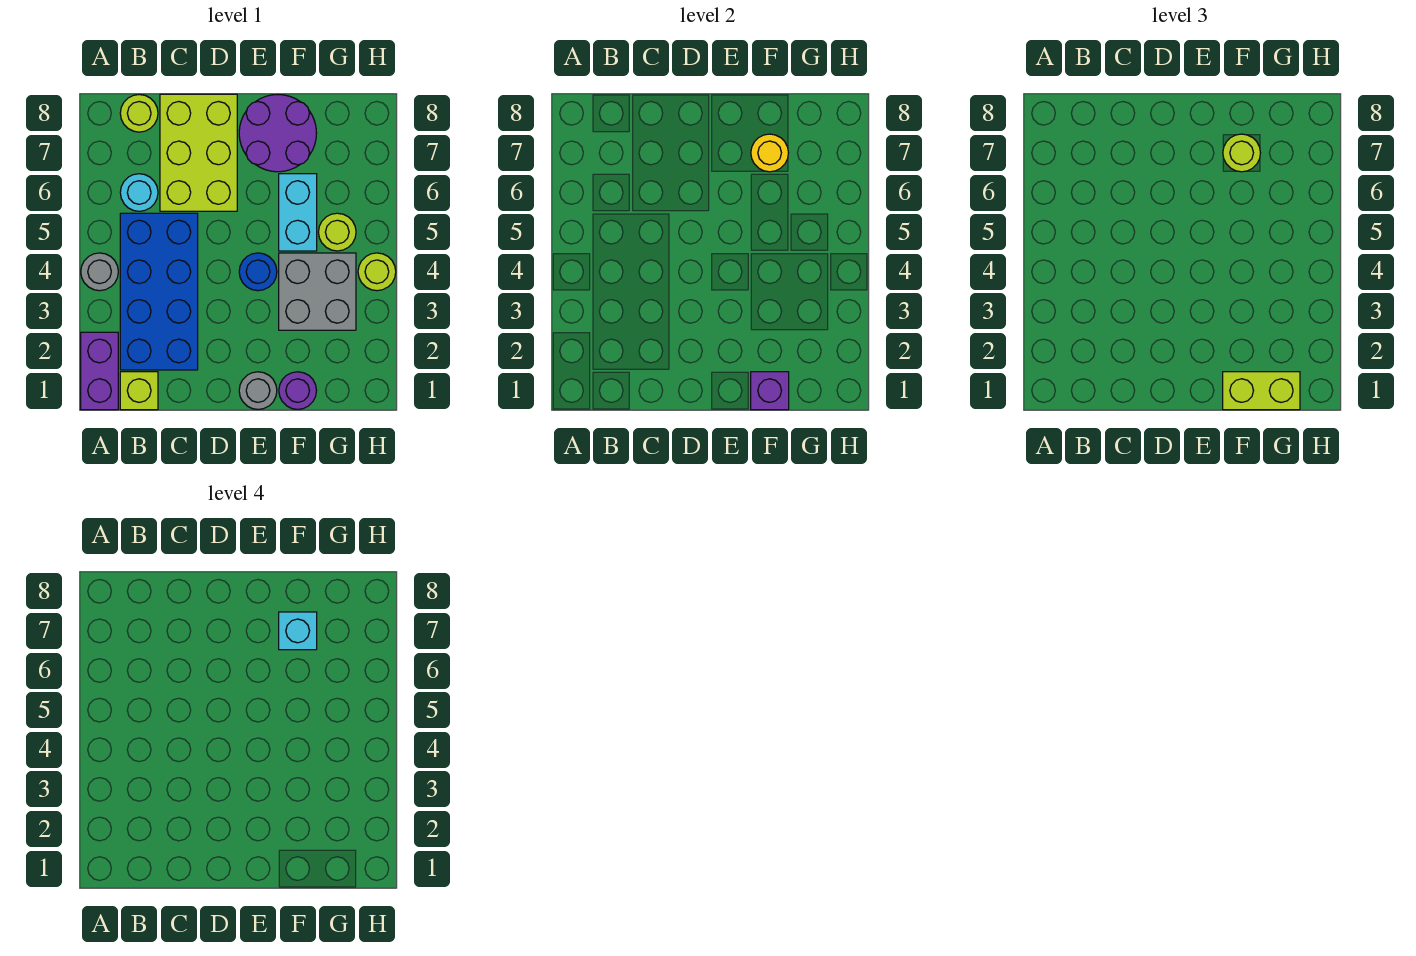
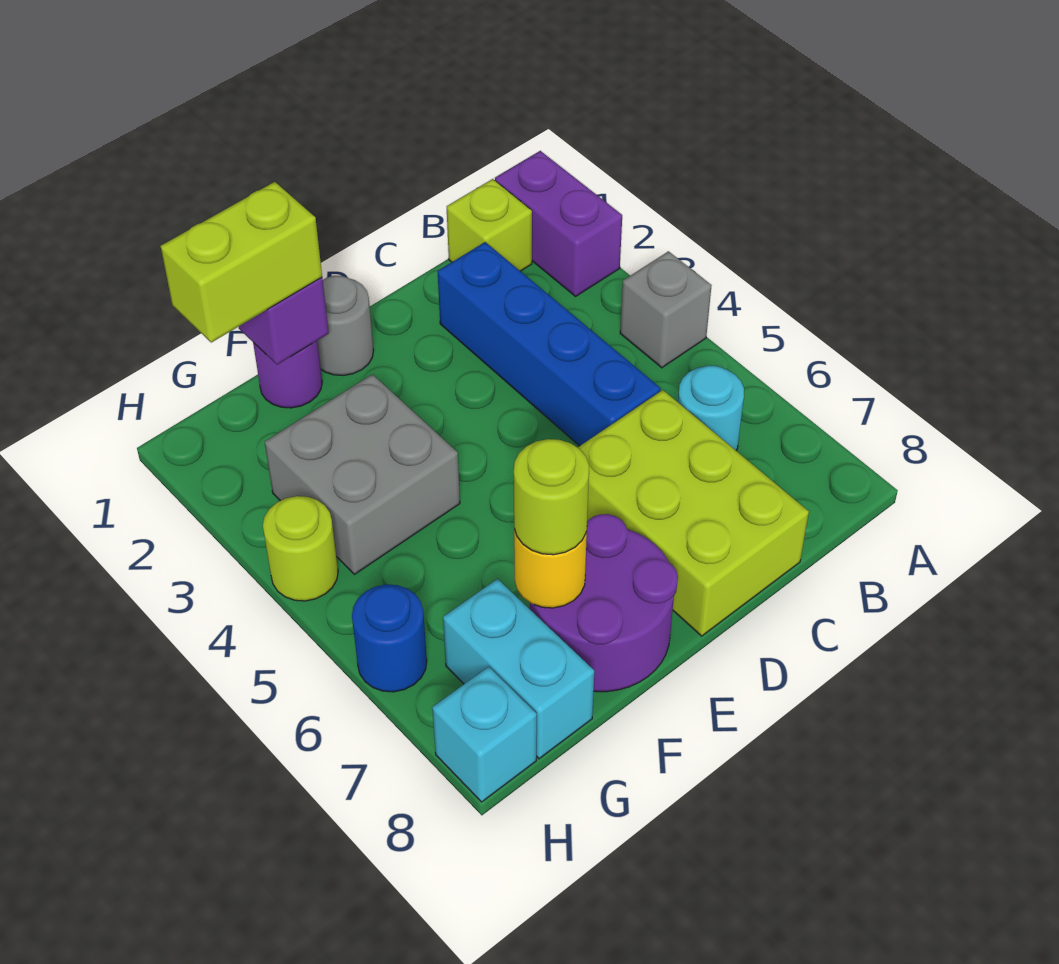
grey 1x1 round brick [81,253,118,291] -> grey 1x1 brick [620,251,712,368]
blue 2x4 brick [120,213,198,370] -> blue 1x4 brick [438,242,661,446]
lime 1x1 round brick [120,95,158,132] -> none
blue 1x1 round brick [239,253,277,291] -> blue 1x1 round brick moved to [352,584,427,692]
cyan 1x2 brick [279,174,317,251] -> cyan 1x2 brick moved to [443,579,594,759]
cyan 1x1 brick [279,612,317,650] -> cyan 1x1 brick moved to [432,667,537,802]
lime 1x1 round brick [318,213,356,251] -> none

